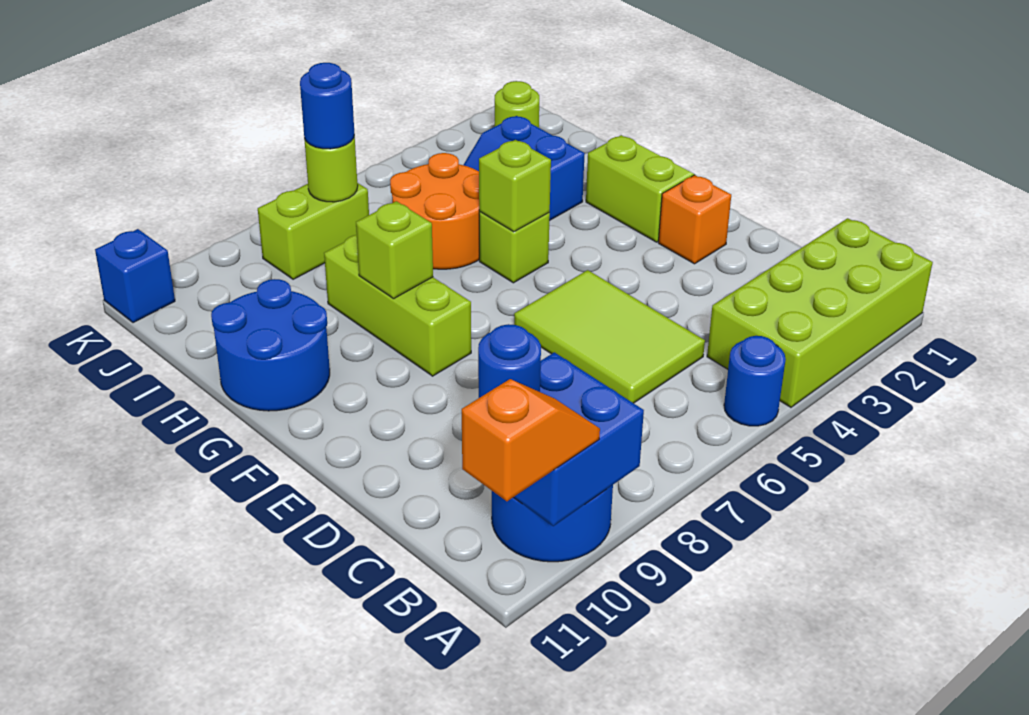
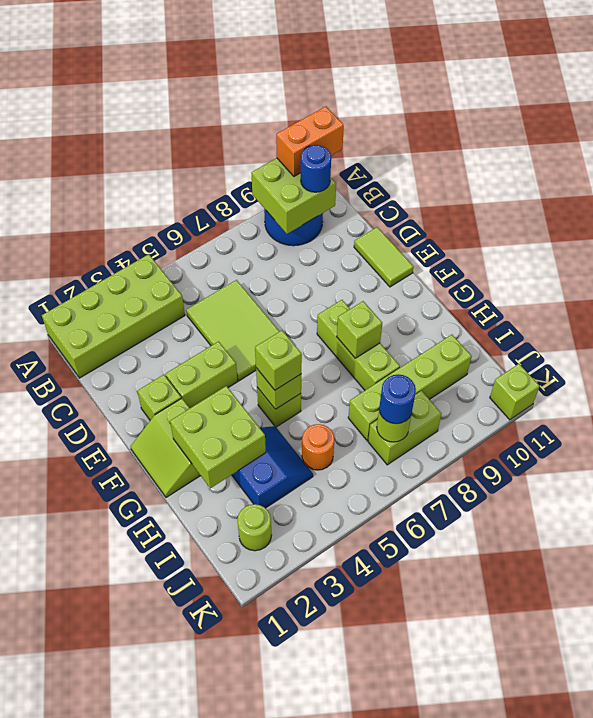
blue 1x1 round brick [724,336,786,426] -> none
blue 2x2 brick [513,352,644,526] -> lime 2x2 brick [251,158,336,234]
orange 1x2 slope [462,379,600,501] -> orange 1x2 brick [276,106,344,176]
none -> lime 1x2 tile [354,227,414,287]
orange 1x1 brick [658,175,731,264] -> lime 1x1 brick [137,375,181,420]
none -> lime 1x2 brick [165,342,238,408]
none -> lime 2x2 brick [170,386,266,488]
none -> lime 1x1 brick [255,330,302,390]
blue 2x2 round brick [211,279,330,411] -> none
orange 2x2 round brick [390,153,479,269] -> orange 1x1 round brick [302,424,334,470]
none -> lime 1x4 brick [348,335,472,441]
blue 1x1 brick [95,229,175,323] -> lime 1x1 brick [490,364,539,420]

